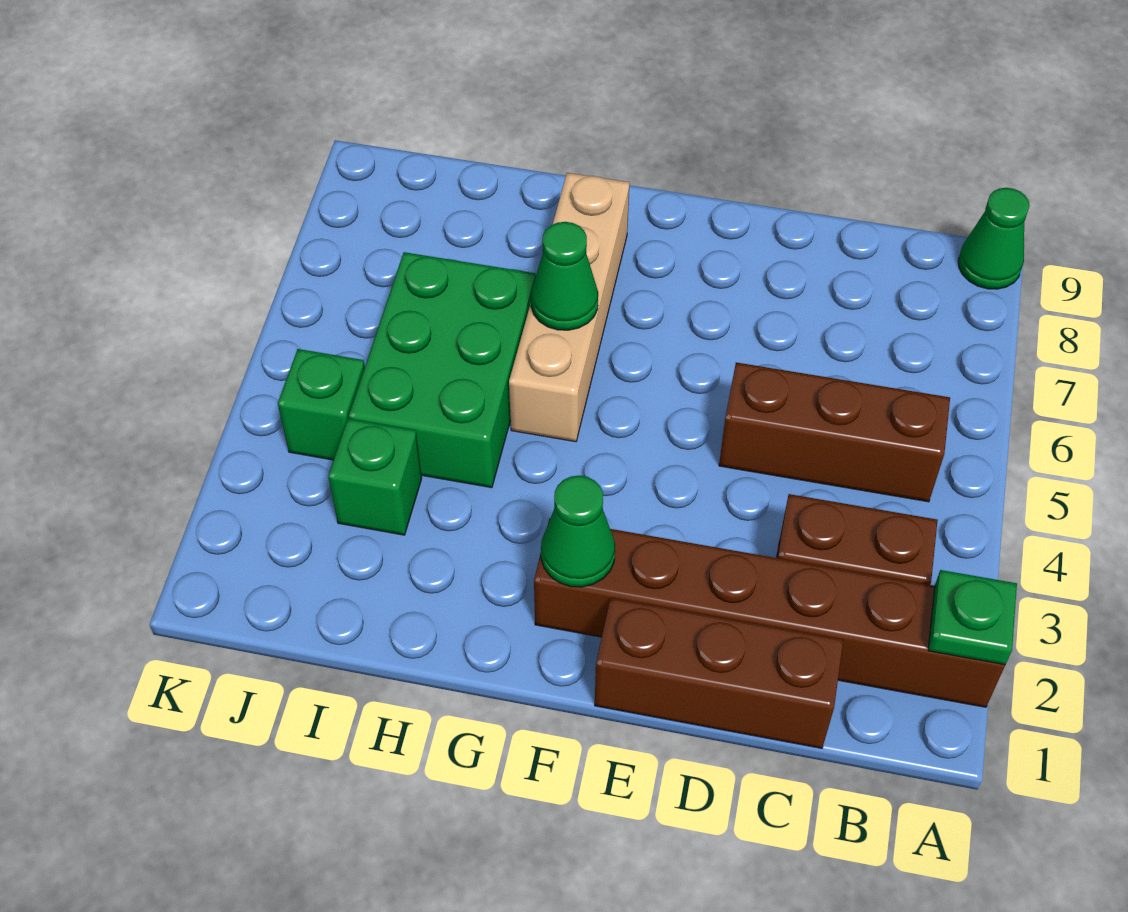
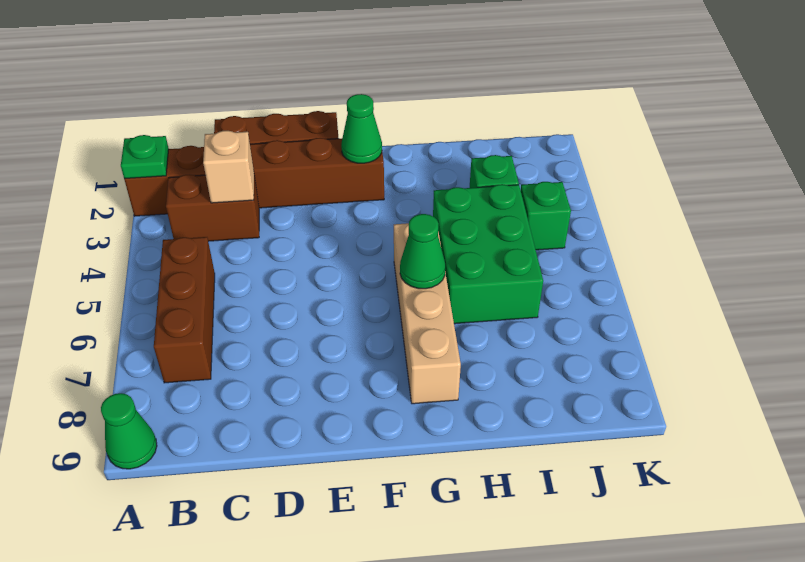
brown 1x3 brick [719,362,950,502] -> brown 1x3 brick turned to [154,237,215,383]
none -> tan 1x1 brick [203,131,254,203]

